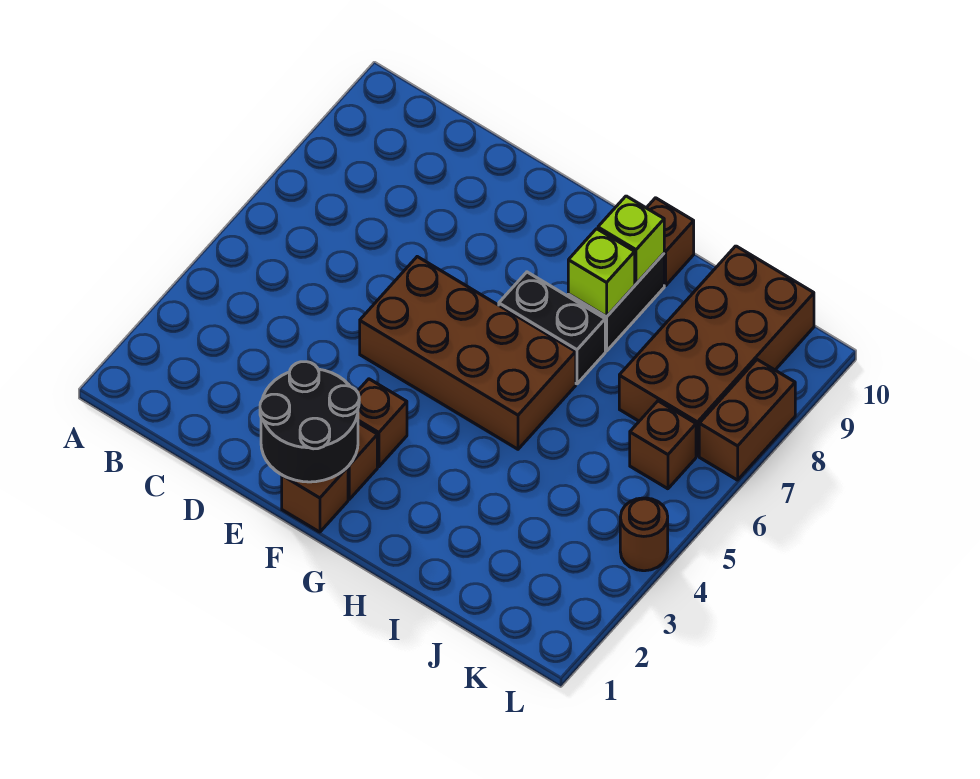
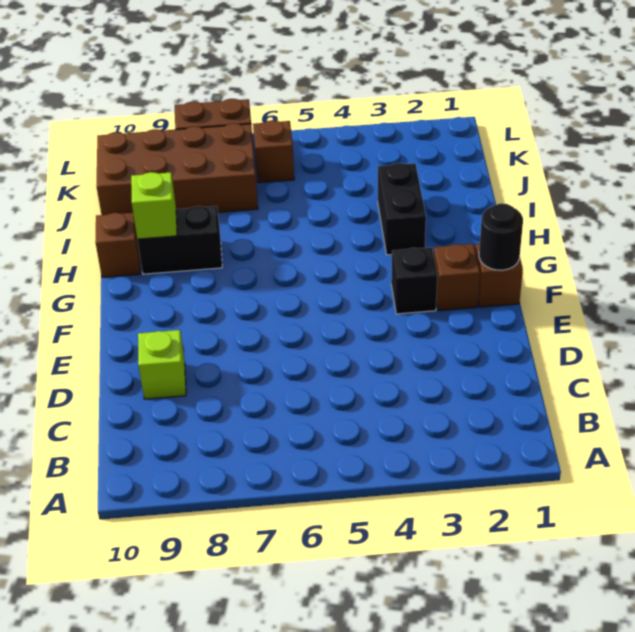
black 2x2 round brick [260,362,359,482] -> black 1x1 round brick [479,203,523,270]
brown 2x4 brick [360,257,576,449] -> none
brown 1x1 brick [357,379,407,467] -> black 1x1 brick [391,247,437,314]
black 1x2 brick [499,272,605,384] -> black 1x2 brick moved to [378,163,426,255]
lime 1x1 brick [568,229,635,317] -> lime 1x1 brick moved to [138,330,186,399]
brown 1x1 round brick [620,498,668,571] -> none

